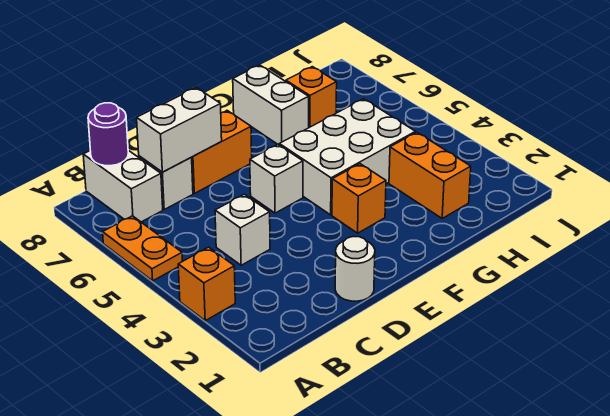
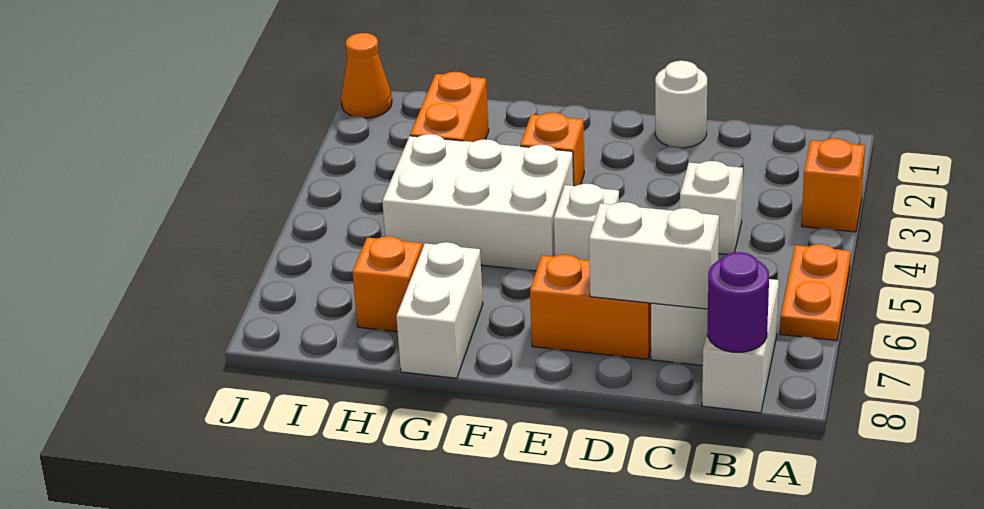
none -> orange 1x1 cone [341,33,392,118]

